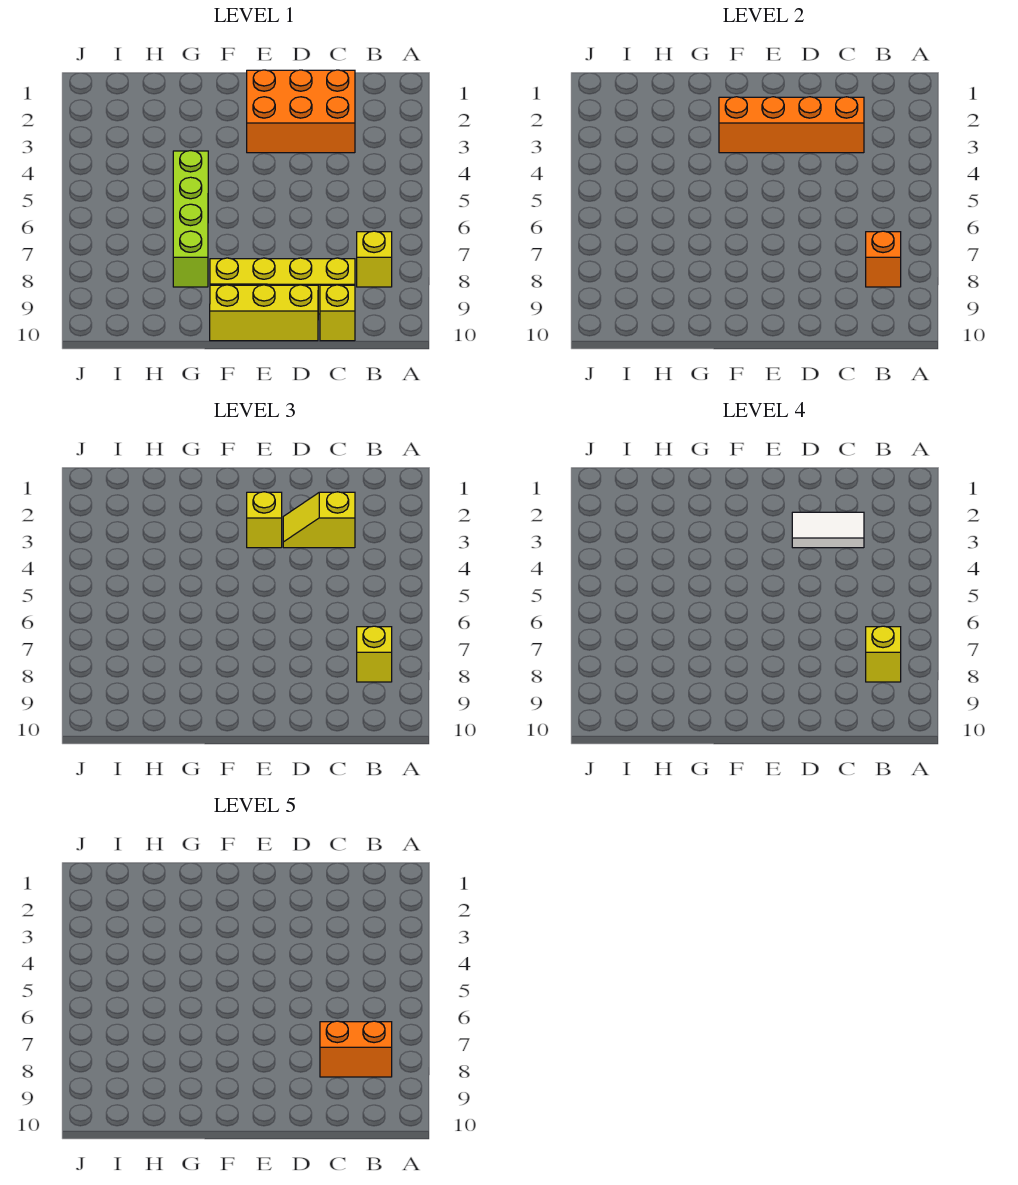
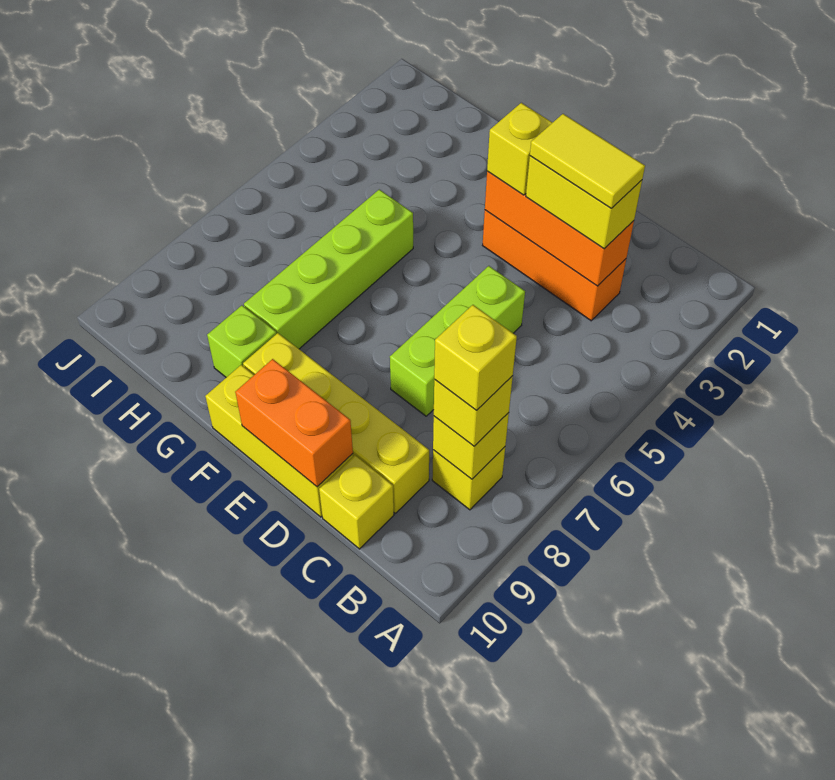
orange 1x1 brick [866,231,901,287] -> yellow 1x1 brick [433,413,509,479]
orange 1x2 brick [320,1021,392,1077] -> orange 1x2 brick moved to [235,359,353,487]
orange 2x3 brick [247,70,355,153] -> orange 1x3 brick [483,210,626,321]
orange 1x4 brick [719,97,864,153] -> orange 1x3 brick [485,171,634,286]
yellow 1x2 slope [283,492,355,548] -> yellow 1x2 brick [526,156,642,249]
white 1x2 tile [792,512,864,548] -> yellow 1x2 tile [530,114,645,208]
none -> lime 1x3 brick [390,266,525,416]
none -> lime 1x1 brick [207,305,276,377]

